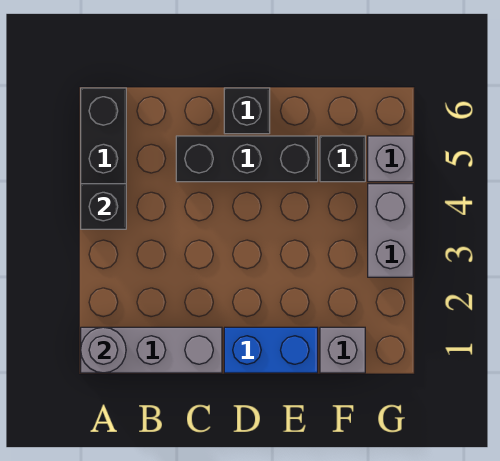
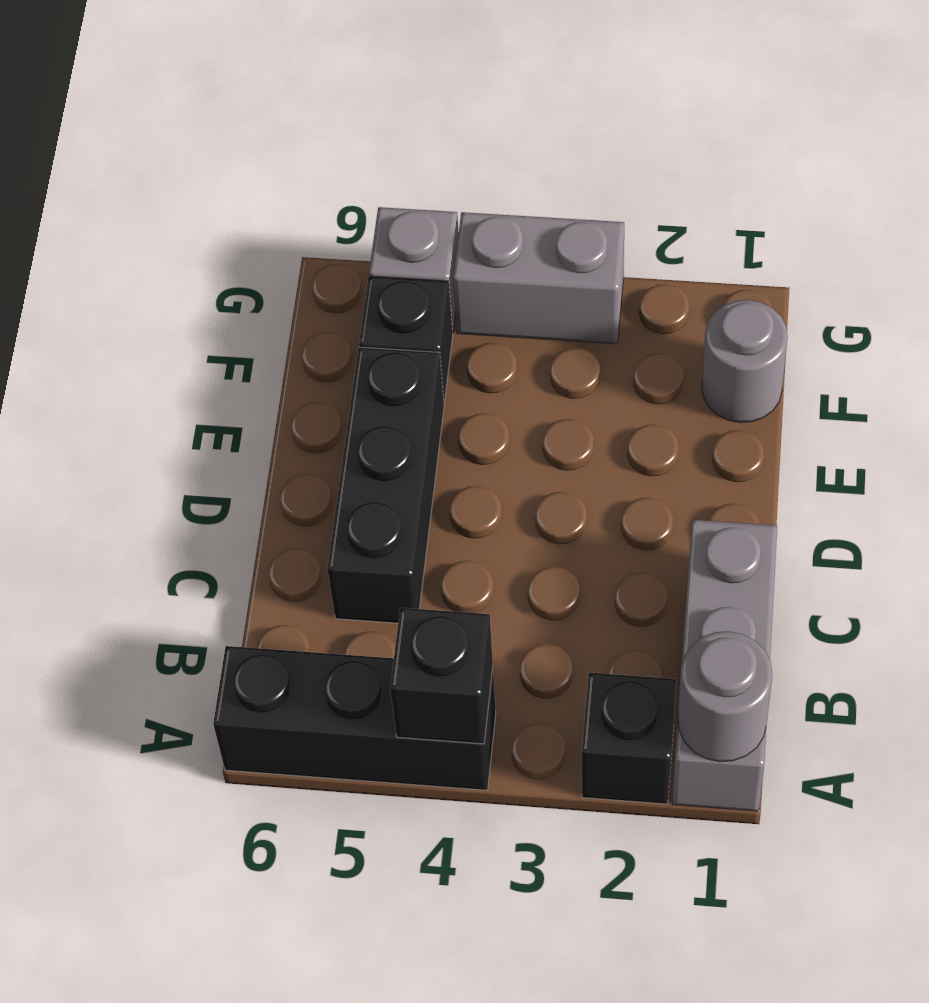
blue 1x2 brick [224,327,318,373] -> none
black 1x1 brick [224,88,270,134] -> black 1x1 brick moved to [582,673,676,804]
grey 1x1 brick [320,327,365,373] -> grey 1x1 round brick [702,300,788,423]

